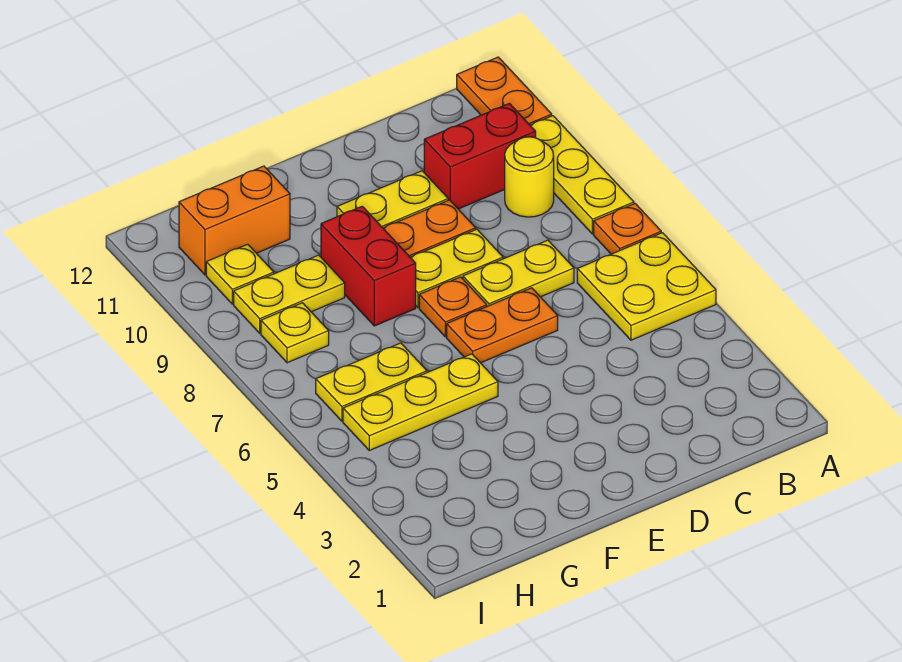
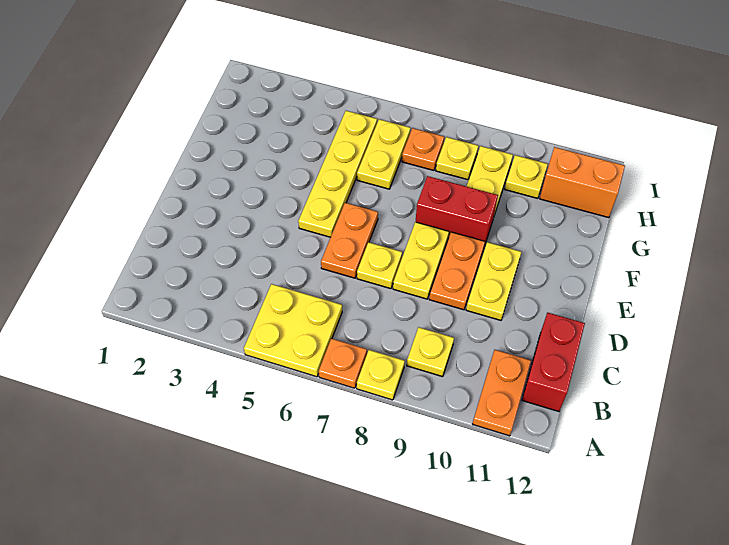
yellow 1x3 plate [530,116,634,234] -> yellow 1x1 plate [357,350,405,400]
orange 1x2 plate [457,57,552,125] -> orange 1x2 plate turned to [473,350,531,436]
yellow 1x1 round brick [505,137,554,217] -> yellow 1x1 plate [407,327,454,377]
red 1x2 brick [424,103,536,209] -> red 1x2 brick moved to [522,313,585,412]
yellow 1x2 plate [463,240,574,306] -> yellow 1x1 plate [357,242,402,289]
orange 1x1 plate [419,277,487,337] -> orange 1x1 plate moved to [402,128,444,170]
yellow 1x3 plate [343,354,498,450] -> yellow 1x4 plate [298,111,377,237]
orange 1x2 brick [179,166,290,275] -> orange 1x2 brick turned to [540,147,625,218]

